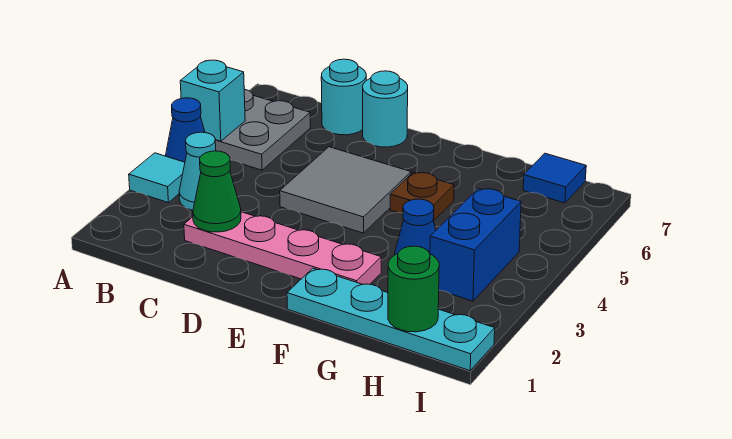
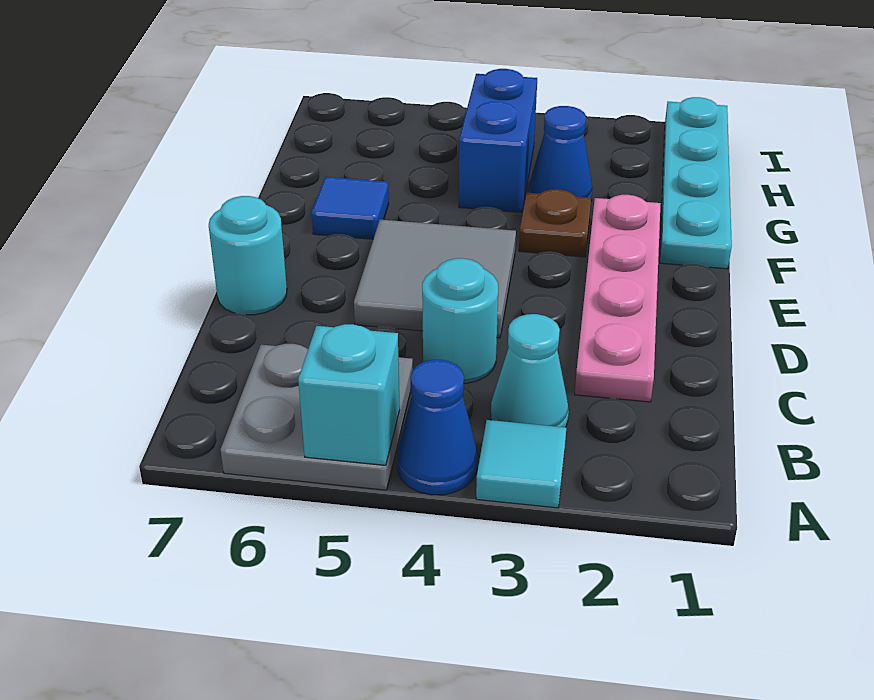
green 1x1 cone [193,151,241,232] -> none
cyan 1x1 round brick [321,59,366,135] -> cyan 1x1 round brick moved to [422,258,498,383]
brown 1x1 plate [390,172,454,221] -> brown 1x1 plate moved to [519,189,591,257]
green 1x1 round brick [388,246,439,332] -> none
blue 1x2 brick [430,189,521,301] -> blue 1x2 brick turned to [459,69,537,212]
blue 1x1 tile [523,153,586,203] -> blue 1x1 tile moved to [312,177,389,239]

